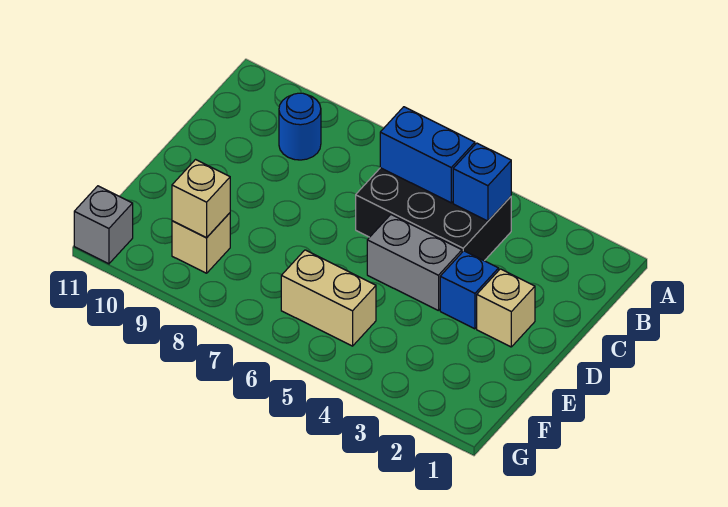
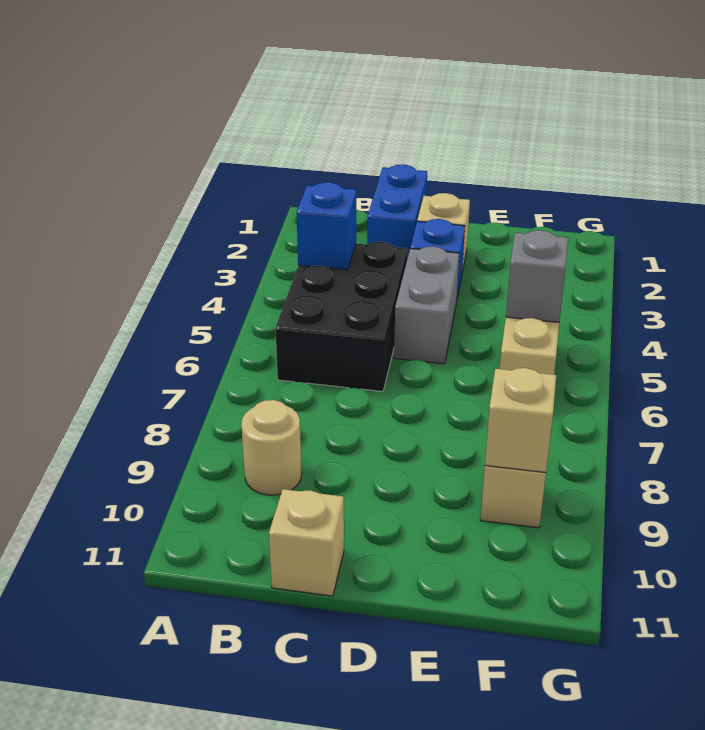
blue 1x2 brick [380,107,475,203] -> blue 1x2 brick moved to [367,164,427,258]
blue 1x1 round brick [279,93,321,160] -> tan 1x1 round brick [241,400,302,495]
none -> tan 1x1 brick [269,489,344,596]
grey 1x1 brick [74,186,133,264] -> grey 1x1 brick moved to [506,230,568,322]

